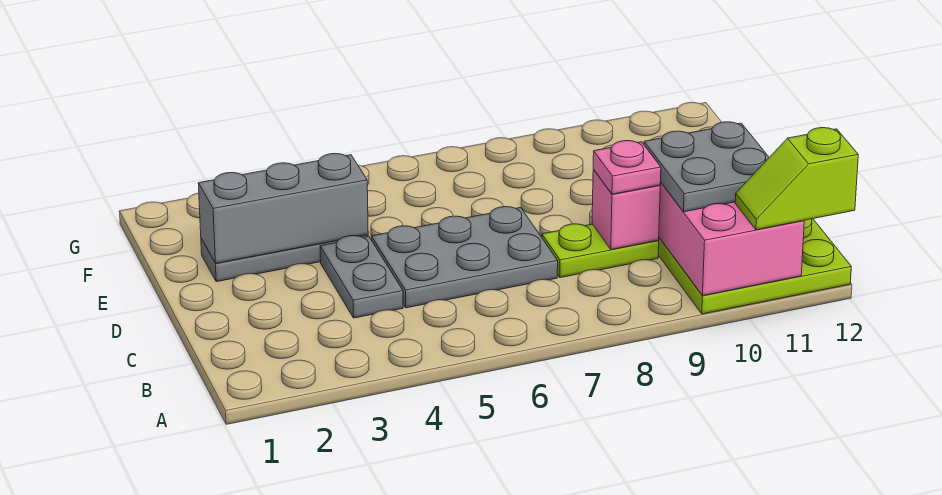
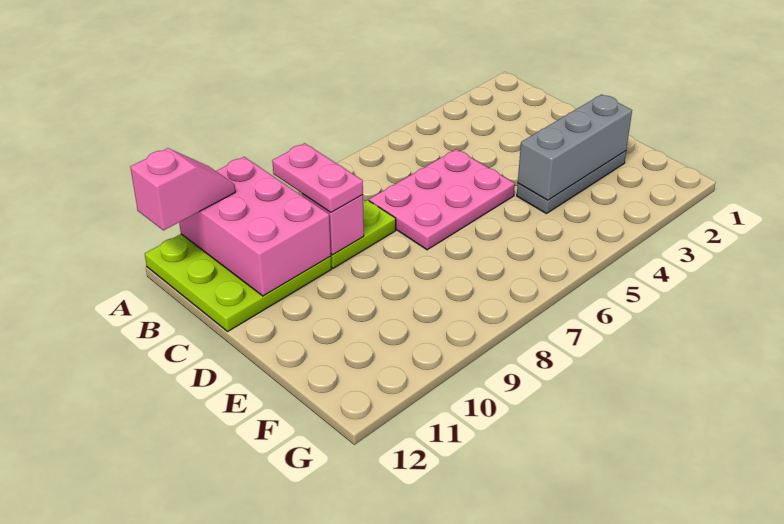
lime 1x2 slope [735,128,858,230] -> pink 1x2 slope [130,148,235,230]
grey 2x2 plate [644,122,769,212] -> none
grey 1x2 plate [320,236,403,318] -> none
grey 2x3 plate [372,207,558,308] -> pink 2x3 plate [369,149,515,250]
pink 1x1 plate [593,141,661,194] -> pink 1x2 plate [272,143,363,212]

